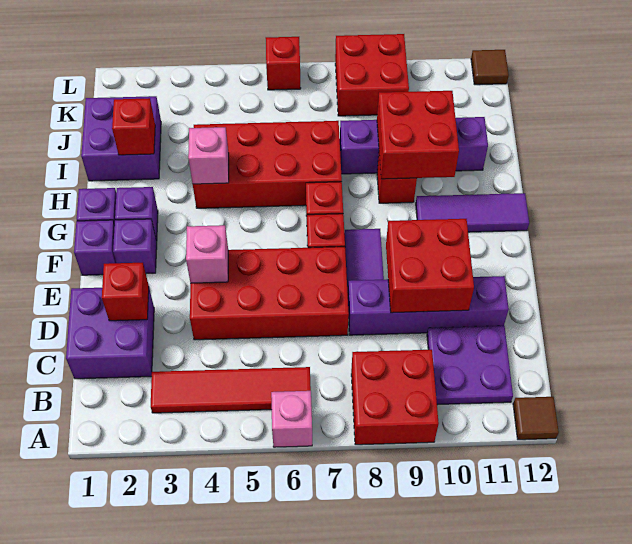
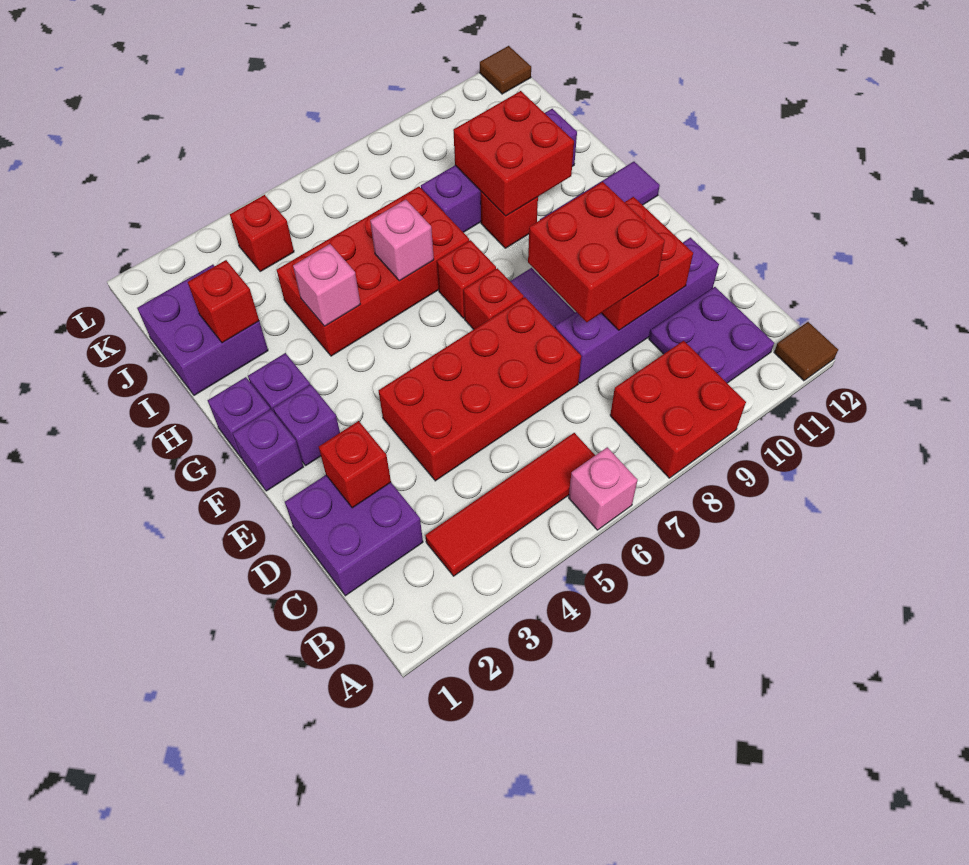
pink 1x1 brick [186,225,228,283] -> pink 1x1 brick moved to [370,200,434,281]
red 2x2 brick [335,34,409,116] -> red 2x2 brick moved to [528,182,665,322]
red 1x1 brick [266,37,301,90] -> red 1x1 brick moved to [230,195,294,272]

